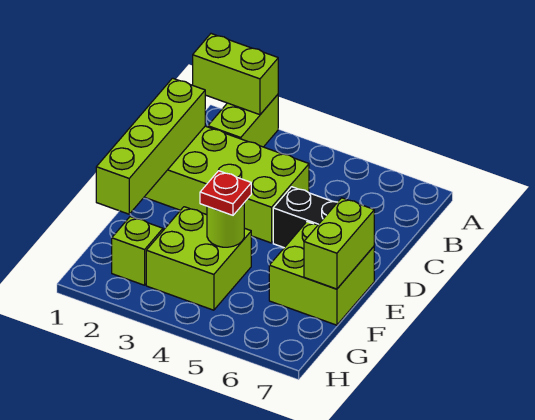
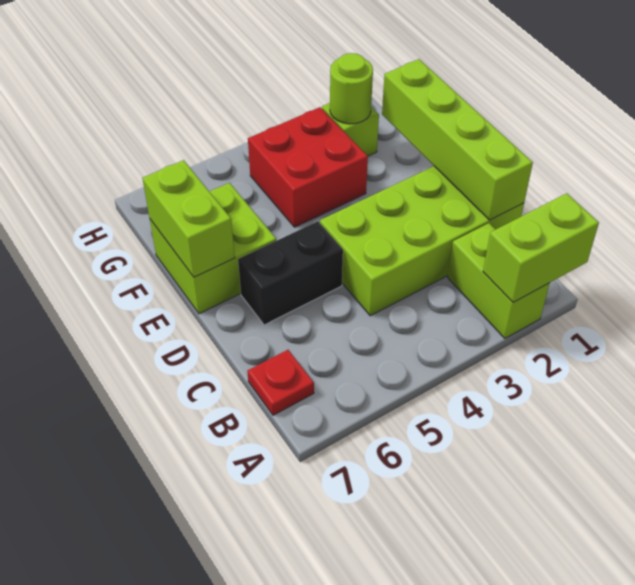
lime 2x2 brick [146,207,251,310] -> red 2x2 brick [248,107,368,227]
lime 1x1 round brick [207,203,244,247] -> lime 1x1 round brick moved to [330,53,373,124]
red 1x1 plate [200,171,251,215] -> red 1x1 plate moved to [247,350,314,415]

